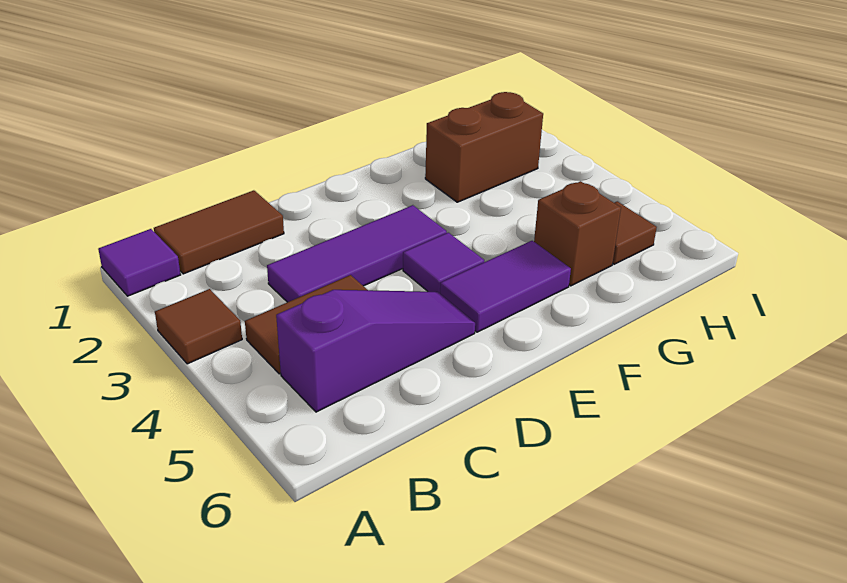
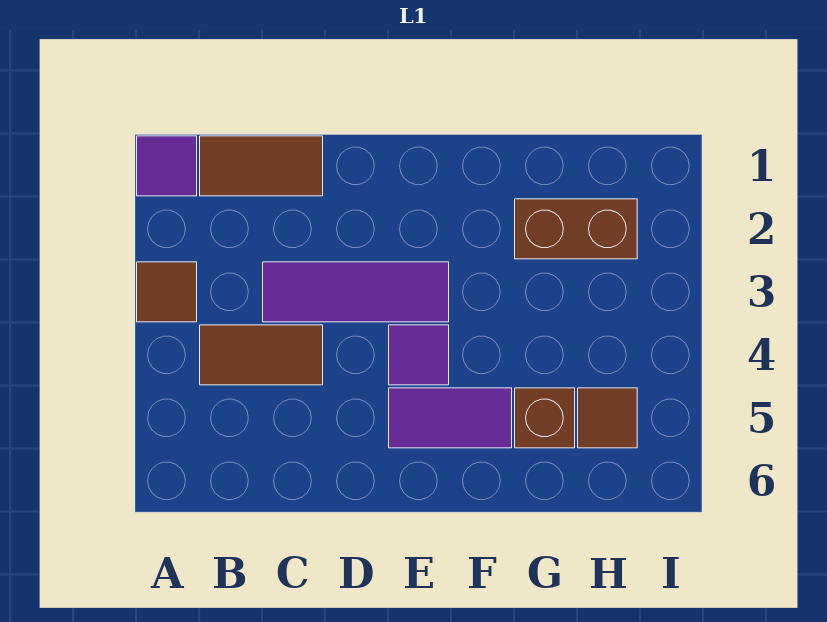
purple 1x3 slope [276,290,475,412] -> none

